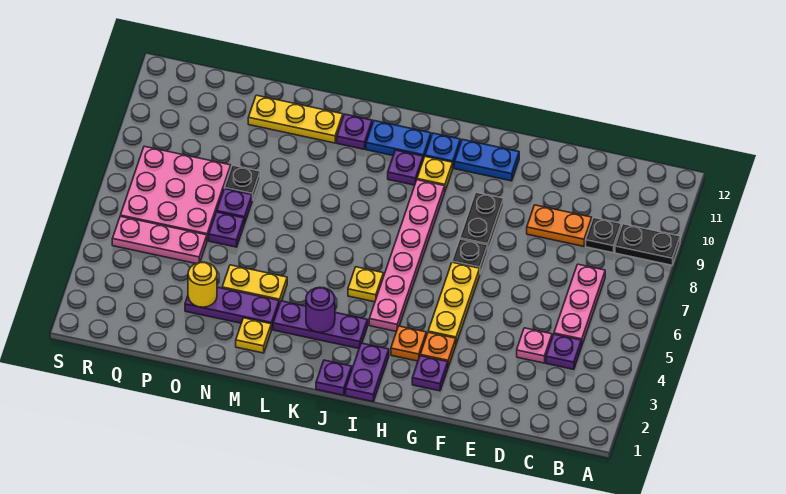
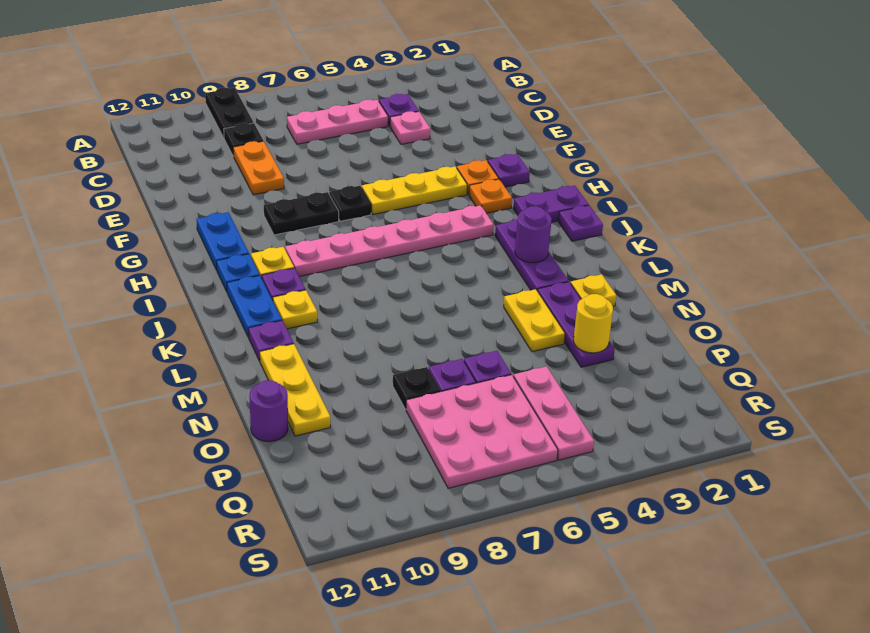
yellow 1x1 plate [348,267,383,302] -> yellow 1x1 plate moved to [273,290,317,329]
none -> purple 1x1 round brick [250,380,288,442]

